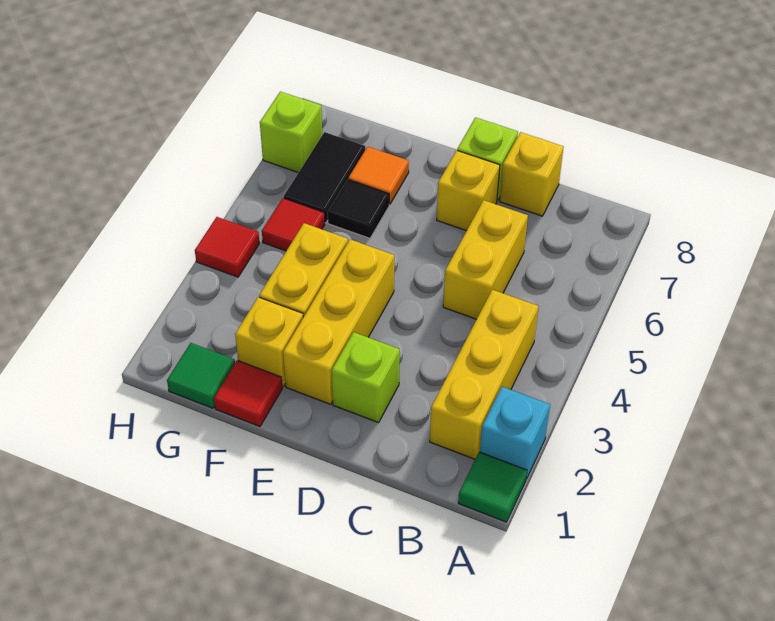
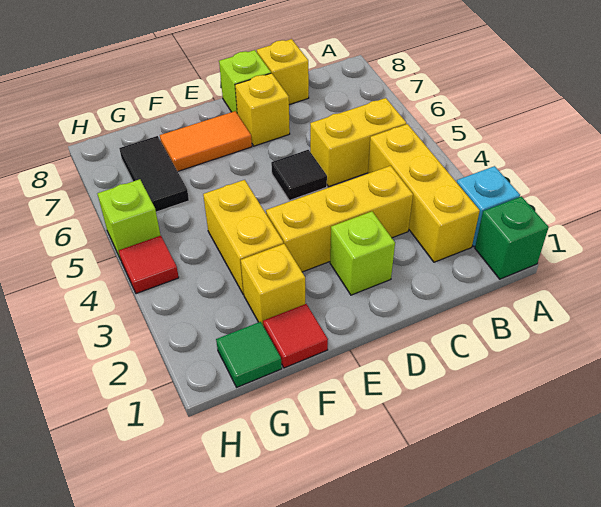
green 1x1 tile [458,452,527,522] -> green 1x1 brick [475,196,549,279]
yellow 1x2 brick [443,200,528,319] -> yellow 1x2 brick turned to [310,98,406,186]
yellow 1x3 brick [283,239,394,404] -> yellow 1x3 brick turned to [266,166,413,272]
black 1x1 tile [328,180,389,238] -> black 1x1 tile moved to [271,150,327,201]
orange 1x1 tile [348,147,409,204] -> orange 1x2 tile [160,111,252,171]
red 1x1 tile [262,198,325,251] -> none
lime 1x1 brick [260,92,322,173] -> lime 1x1 brick moved to [97,179,161,260]

